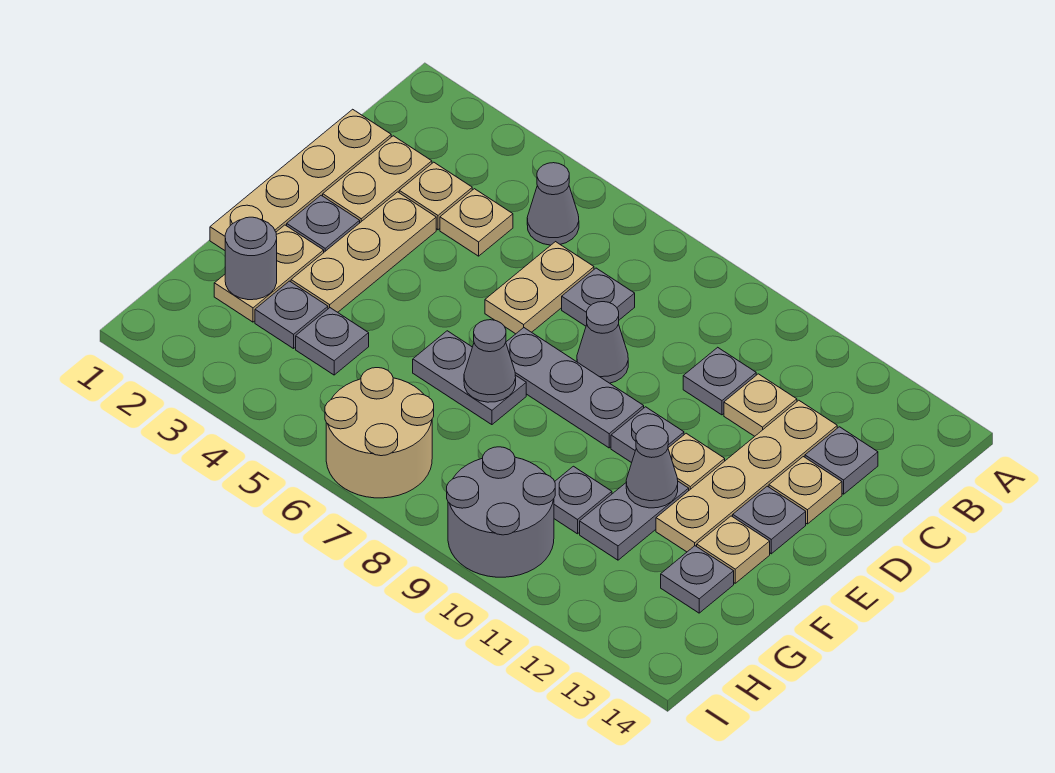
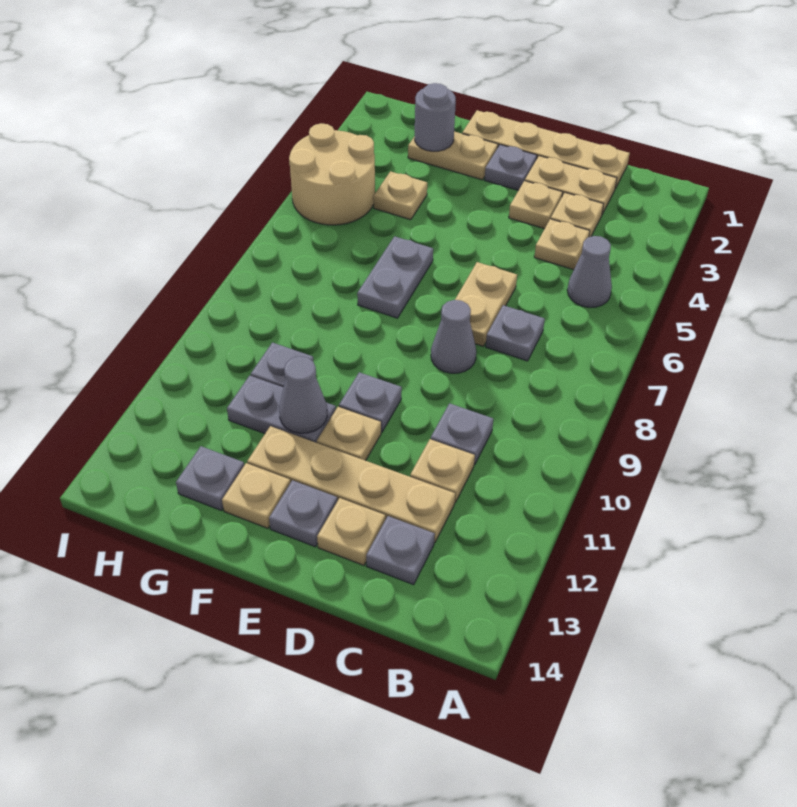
tan 1x2 plate [485,242,594,334] -> tan 1x2 plate turned to [455,262,517,346]
tan 1x3 plate [291,192,436,312] -> tan 1x1 plate [509,181,563,229]
grey 1x3 plate [506,328,644,448] -> none
grey 1x1 cone [464,320,516,402] -> none
grey 1x1 plate [255,281,328,349] -> none
grey 1x1 plate [296,308,369,375] -> tan 1x1 plate [373,171,427,220]
tan 2x2 round brick [325,368,434,498] -> tan 2x2 round brick moved to [289,123,375,225]
grey 2x2 round brick [447,447,555,577] -> none

